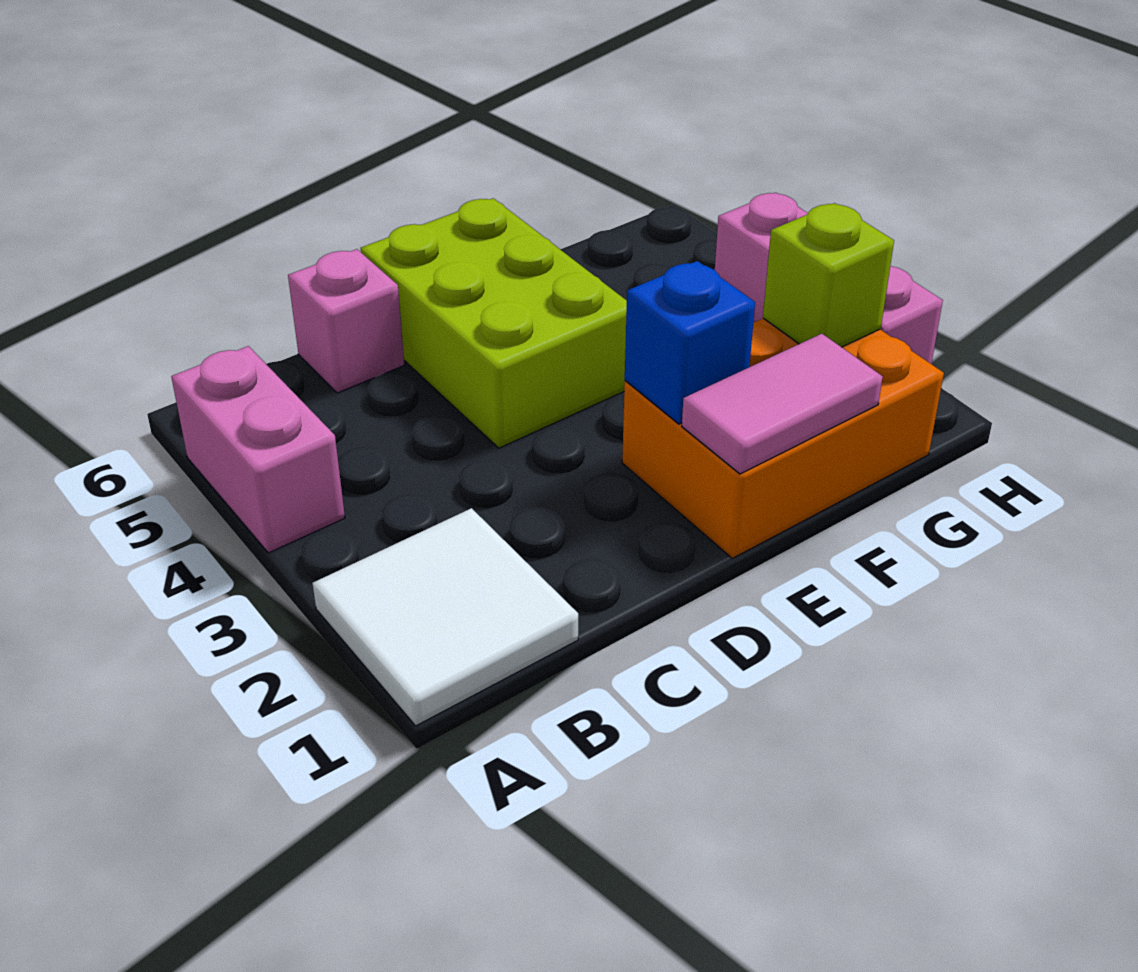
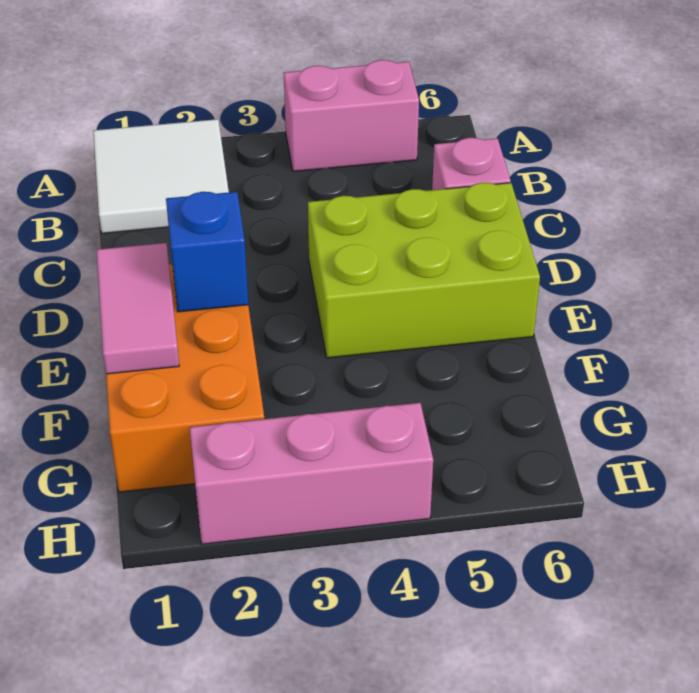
lime 1x1 brick [763,203,894,347] -> none

